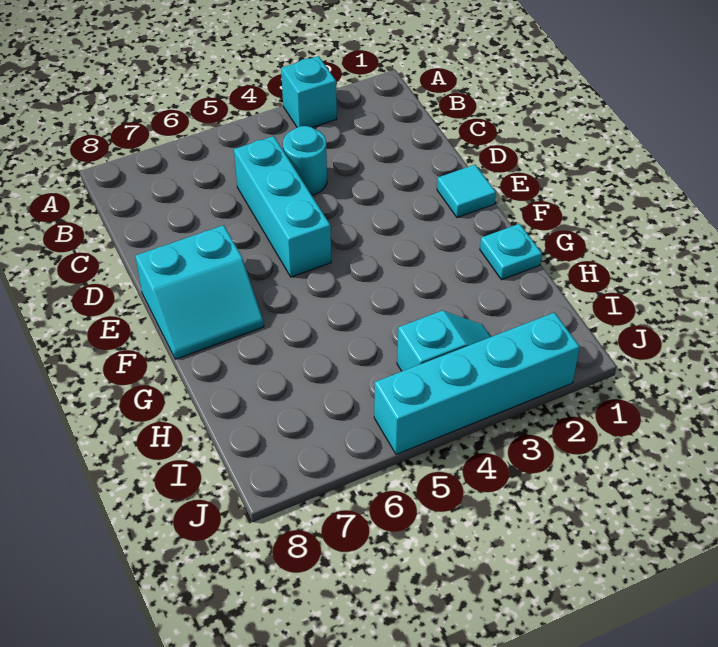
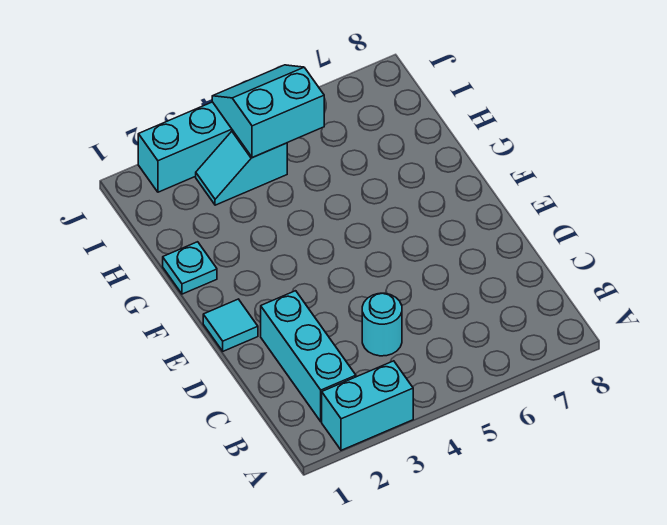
cyan 1x1 brick [281,56,337,127] -> cyan 1x2 brick [322,361,413,450]
cyan 1x3 brick [234,136,331,277] -> cyan 1x3 brick moved to [261,291,356,422]
cyan 2x2 slope [135,225,264,359] -> cyan 2x2 slope moved to [212,65,324,158]

